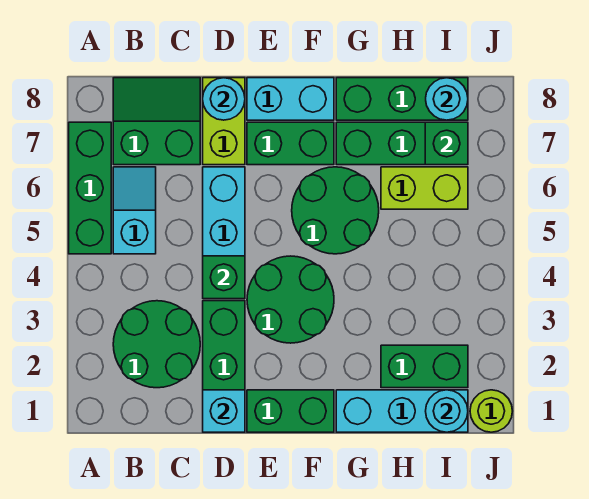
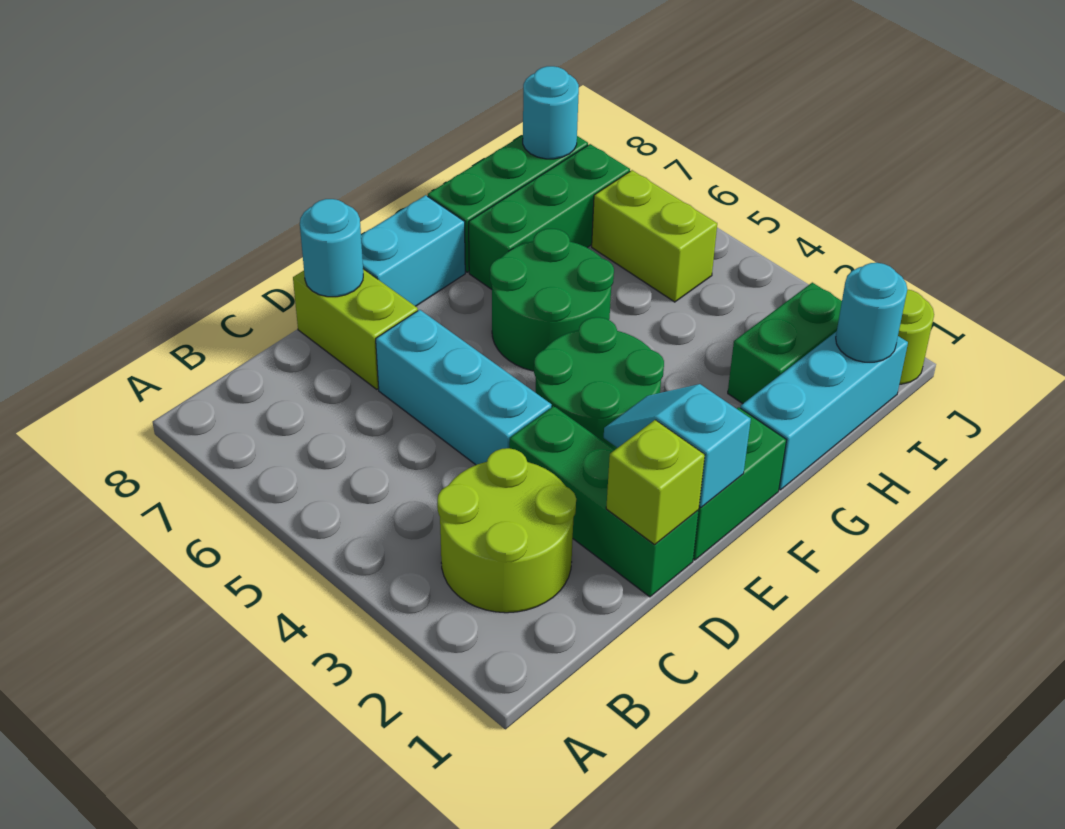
green 1x3 brick [69,122,111,254] -> none
green 2x2 round brick [113,301,200,388] -> lime 2x2 round brick [437,448,576,613]
cyan 1x2 slope [113,167,156,254] -> cyan 1x2 slope moved to [604,384,751,508]
green 2x2 slope [113,78,200,165] -> none
cyan 1x1 brick [203,390,245,432] -> lime 1x1 brick [606,420,705,545]
green 1x1 brick [203,256,245,299] -> none
green 1x2 brick [247,122,334,165] -> none
lime 1x2 brick [381,167,468,209] -> lime 1x2 brick turned to [592,170,717,302]
green 1x1 brick [425,122,468,165] -> none

